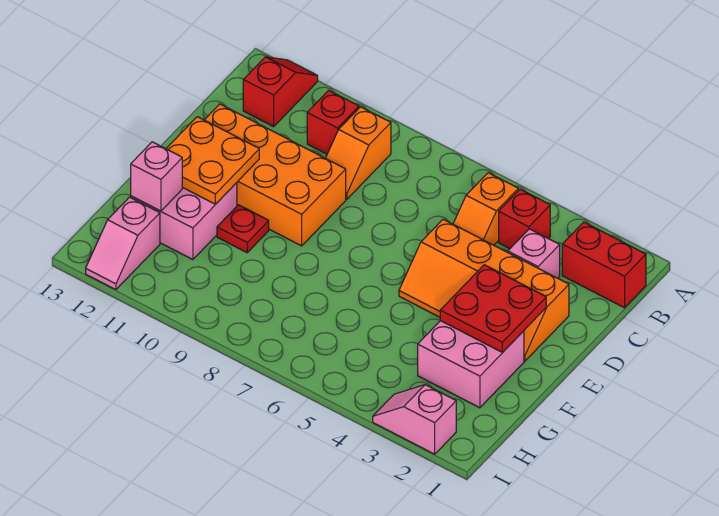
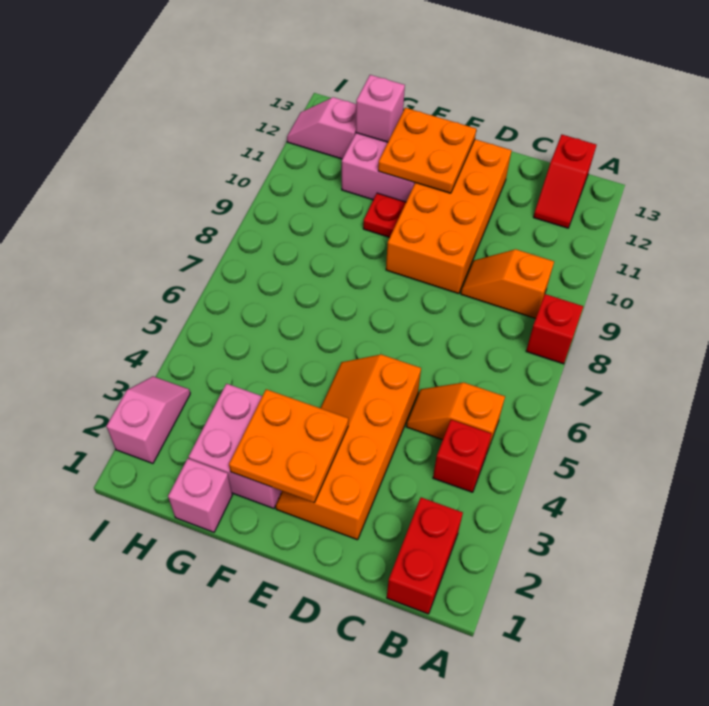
red 1x2 slope [243,57,318,127] -> red 1x2 slope turned to [534,135,596,228]
red 1x1 brick [307,90,359,154] -> red 1x1 brick moved to [526,294,583,364]
pink 1x1 brick [508,229,560,278] -> pink 1x1 brick moved to [168,459,232,532]
red 2x2 plate [440,265,546,352] -> orange 2x2 plate [229,389,348,502]

